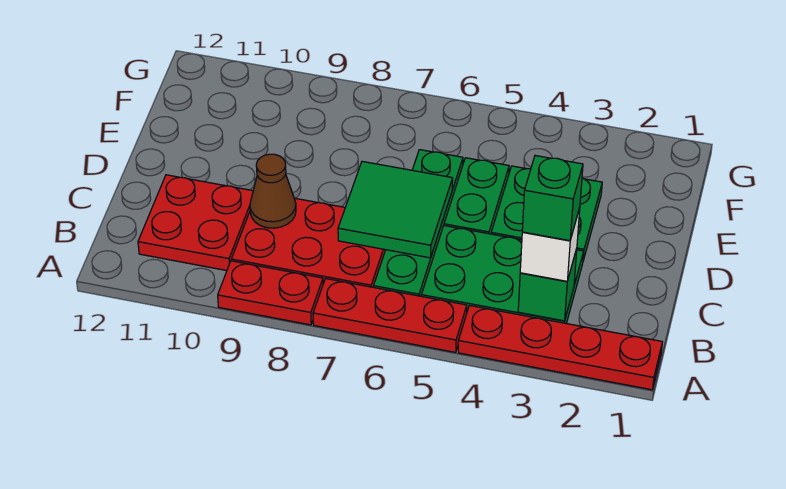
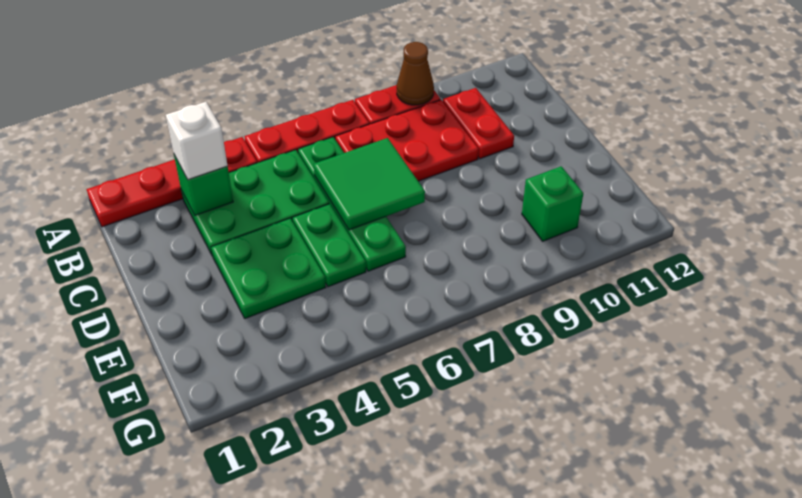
green 1x1 brick [522,156,583,241] -> green 1x1 brick moved to [522,166,583,241]
red 2x2 plate [138,175,253,271] -> red 1x2 plate [443,88,514,159]
brown 1x1 cone [250,154,296,228] -> brown 1x1 cone moved to [397,42,434,105]

